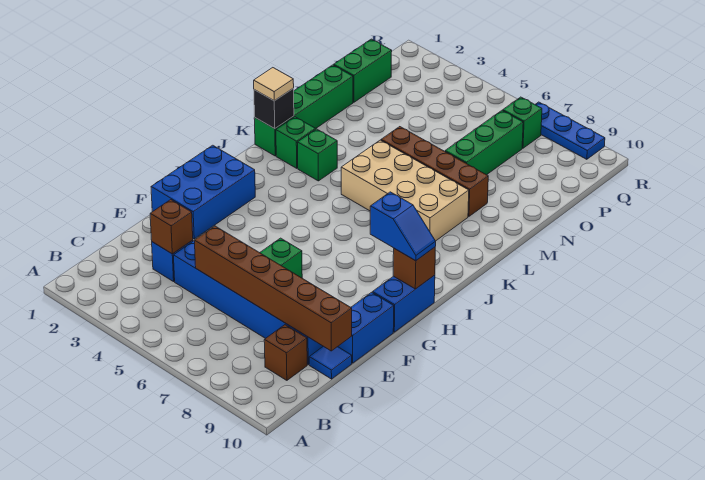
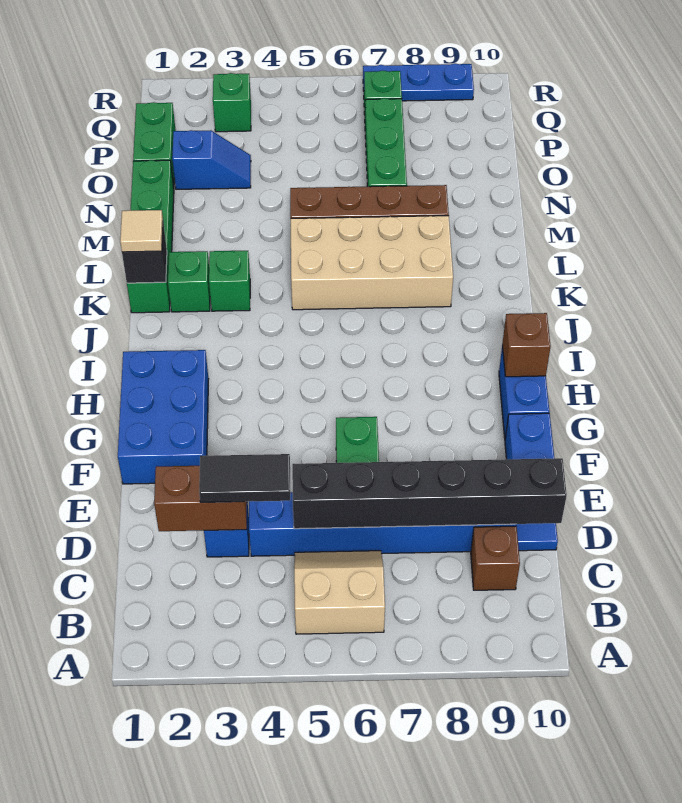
none -> tan 2x2 slope [294,551,385,634]
brown 1x1 brick [150,200,193,254] -> brown 1x2 brick [154,466,247,531]
none -> black 1x2 tile [199,454,290,502]
brown 1x6 brick [195,226,352,351] -> black 1x6 brick [292,458,567,529]
blue 1x2 slope [370,192,436,261] -> blue 1x2 slope moved to [172,130,251,189]
none -> green 1x1 brick [213,73,251,132]

